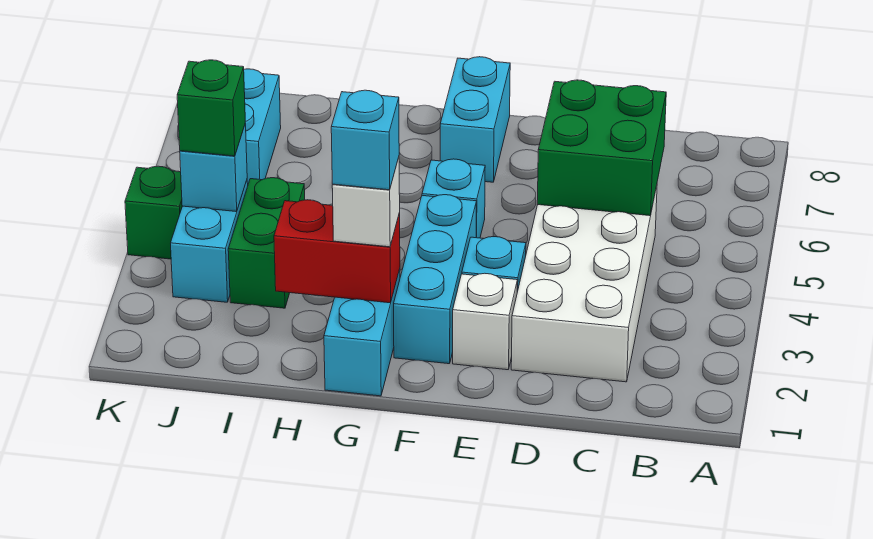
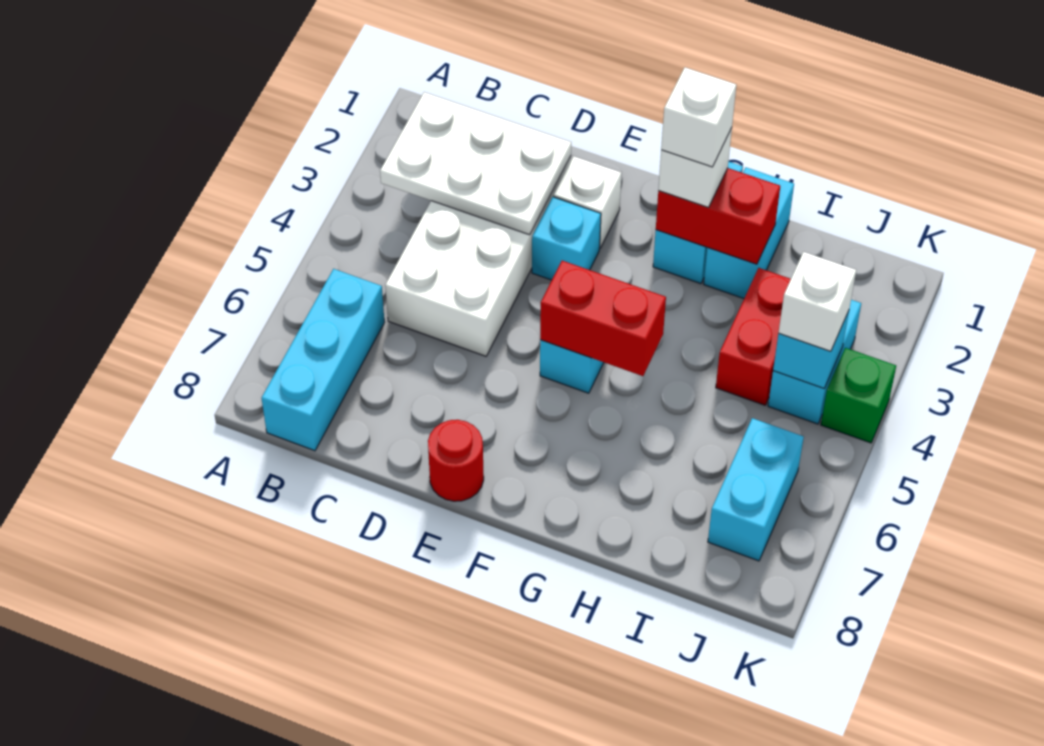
none -> white 2x3 plate [380,92,571,235]
green 2x2 brick [537,80,666,216] -> none
none -> red 1x1 round brick [428,420,484,501]
cyan 1x3 brick [394,195,477,364] -> cyan 1x3 brick moved to [262,269,385,451]
none -> red 1x2 brick [540,261,666,376]
cyan 1x2 brick [440,57,510,182] -> cyan 1x2 brick moved to [704,167,794,298]
cyan 1x1 brick [331,90,399,190] -> white 1x1 brick [661,67,736,167]
green 1x2 brick [228,178,305,308] -> red 1x2 brick [716,268,791,405]
green 1x1 brick [177,60,245,156] -> white 1x1 brick [779,252,856,351]

